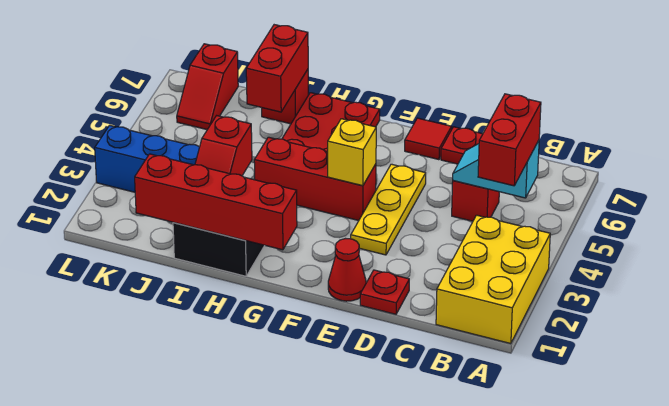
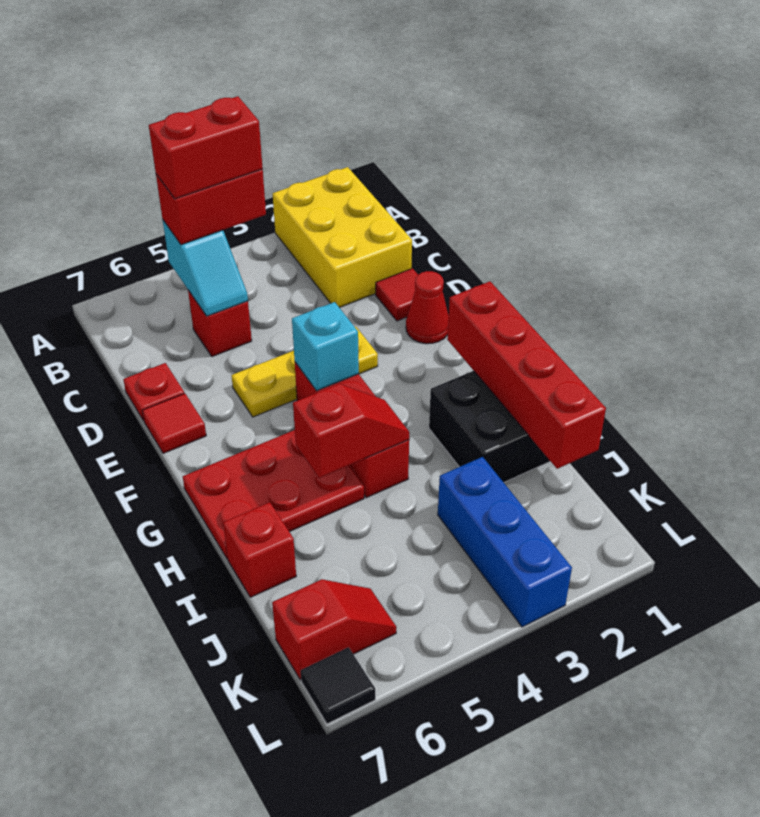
yellow 2x3 brick [436,215,550,344] -> yellow 2x3 brick turned to [273,167,412,308]
red 1x1 plate [360,270,409,314] -> red 1x1 tile [376,268,418,321]
yellow 1x1 brick [328,119,376,186] -> cyan 1x1 brick [292,302,359,391]
red 1x2 slope [195,116,252,176] -> red 1x2 slope moved to [293,384,409,478]
red 1x2 brick [246,25,308,112] -> red 1x2 brick moved to [149,96,263,199]
none -> black 1x1 tile [301,647,375,724]

